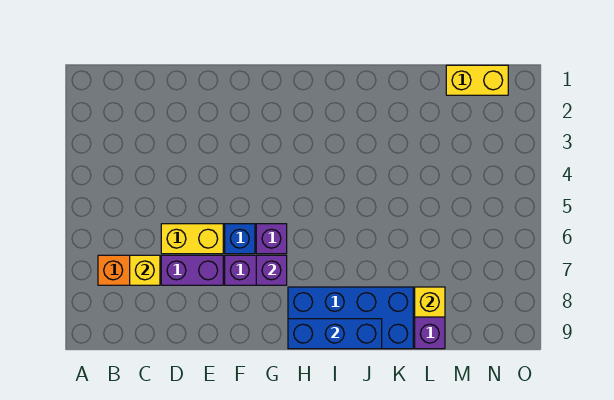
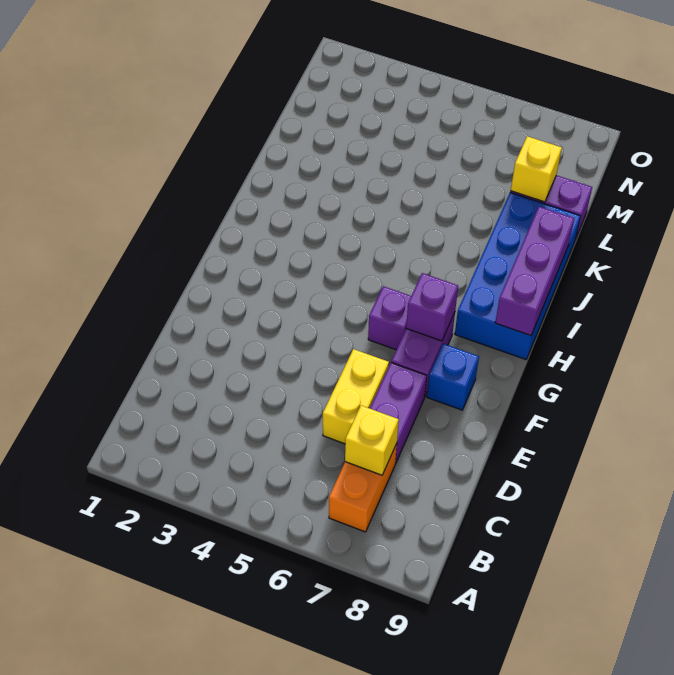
blue 1x1 brick [225,224,255,254] -> blue 1x1 brick moved to [427,344,479,410]
blue 1x3 brick [288,319,382,349] -> purple 1x3 brick [495,207,574,336]
yellow 1x2 brick [446,65,508,95] -> none

